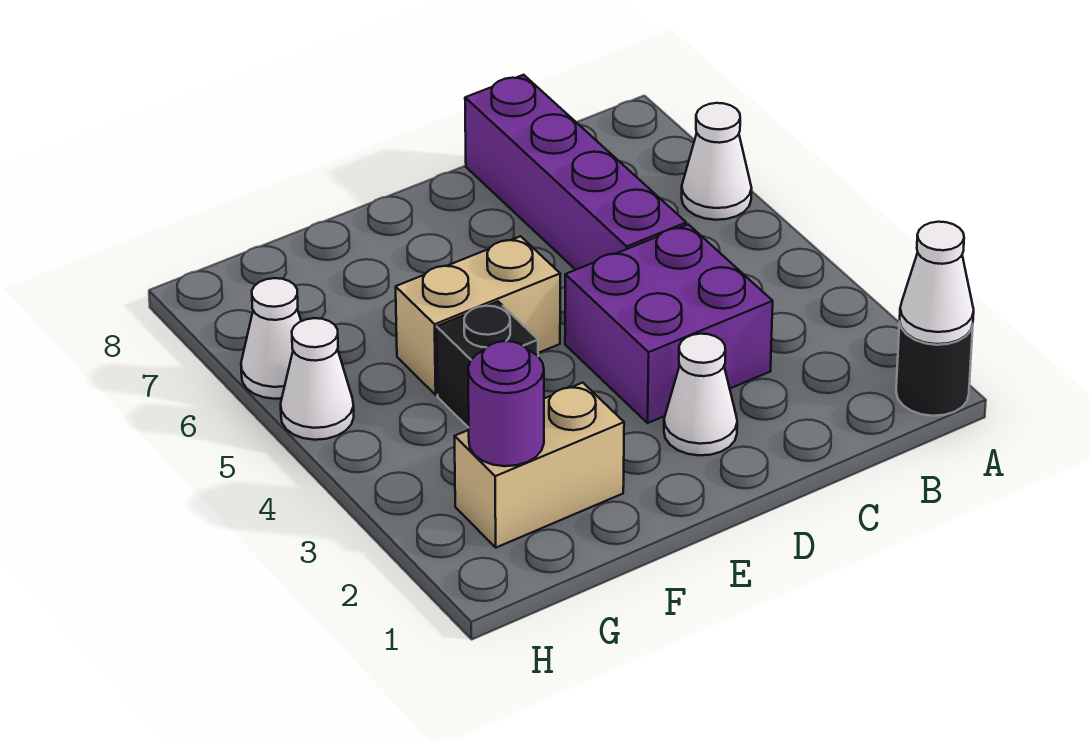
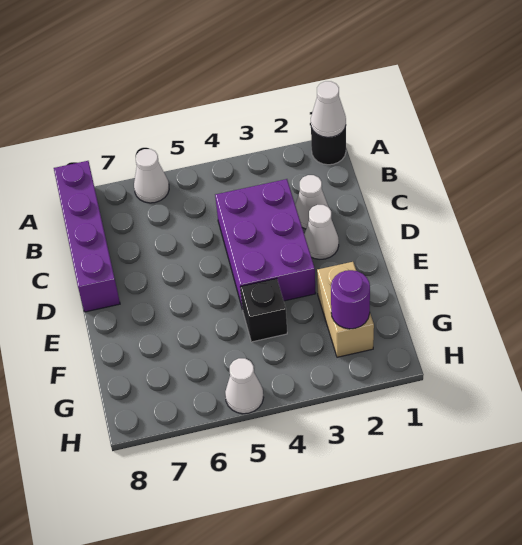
purple 2x2 brick [565,224,773,423] -> purple 2x3 brick [215,179,316,310]
purple 1x4 brick [465,75,686,270] -> purple 1x4 brick turned to [54,161,120,312]
tan 1x2 brick [396,236,560,395] -> none
white 1x1 cone [241,278,301,399] -> white 1x1 cone moved to [295,175,328,229]

